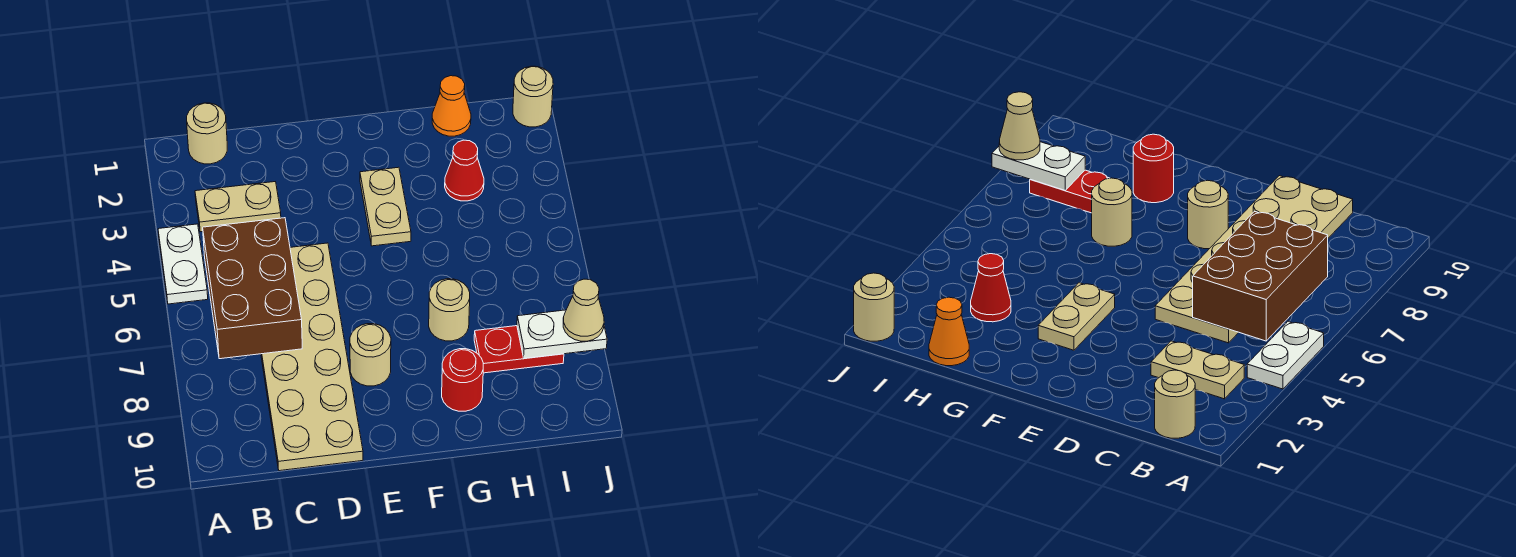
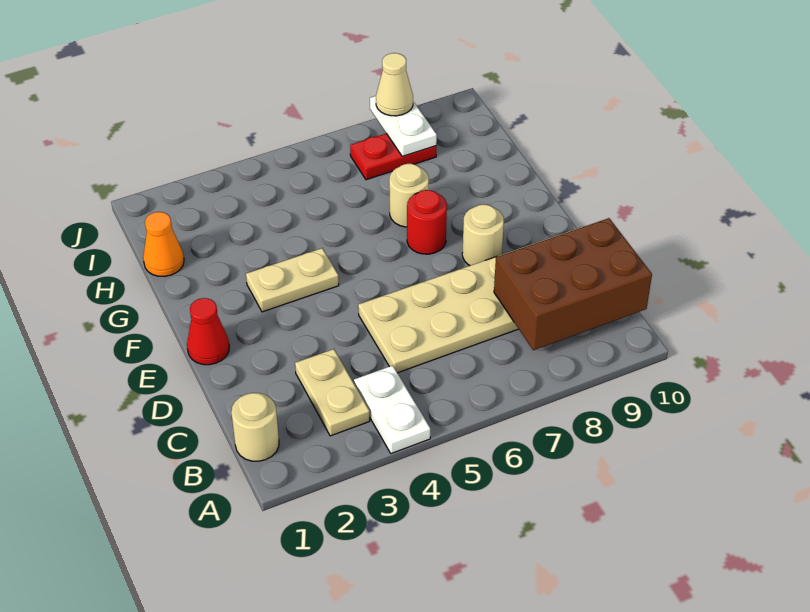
white 1x2 plate [158,224,208,304] -> white 1x2 plate turned to [354,366,430,454]
brown 2x3 brick [203,218,302,359] -> brown 2x3 brick moved to [494,218,652,350]
red 1x1 round brick [442,349,483,411] -> red 1x1 round brick moved to [407,190,447,254]
red 1x1 cone [445,140,484,201] -> red 1x1 cone moved to [187,298,229,365]
red 1x2 plate [474,326,564,373] -> red 1x2 plate turned to [350,133,436,180]
tan 1x1 round brick [513,66,553,127] -> none

